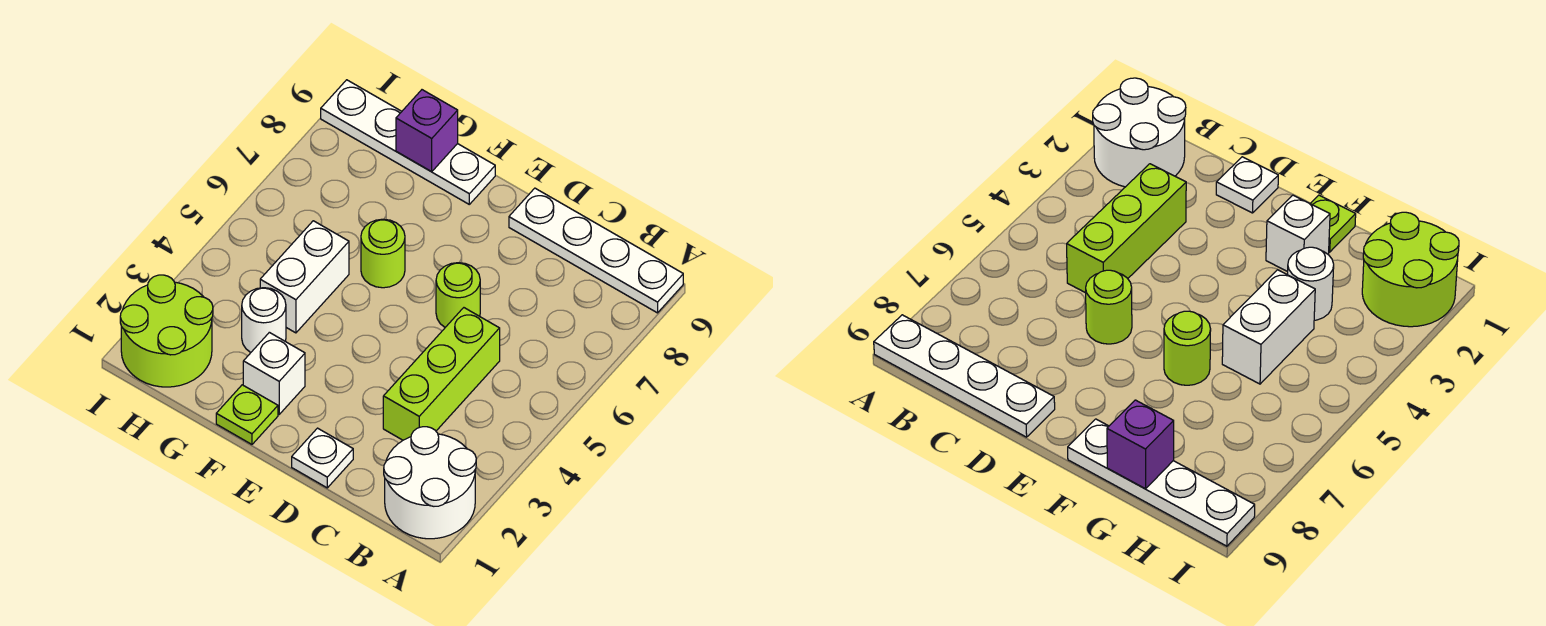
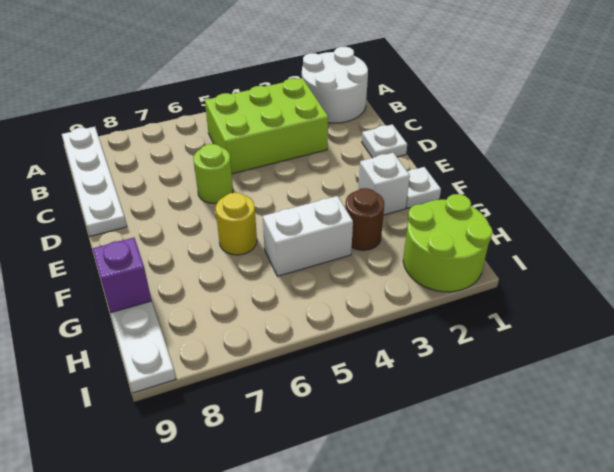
lime 1x3 brick [383,308,500,440] -> lime 2x3 brick [205,78,328,174]
lime 1x1 plate [216,385,278,444] -> white 1x1 plate [406,167,441,208]
lime 1x1 round brick [361,219,405,288] -> yellow 1x1 round brick [215,193,257,255]
white 1x1 round brick [242,288,286,352] -> brown 1x1 round brick [345,188,384,250]

